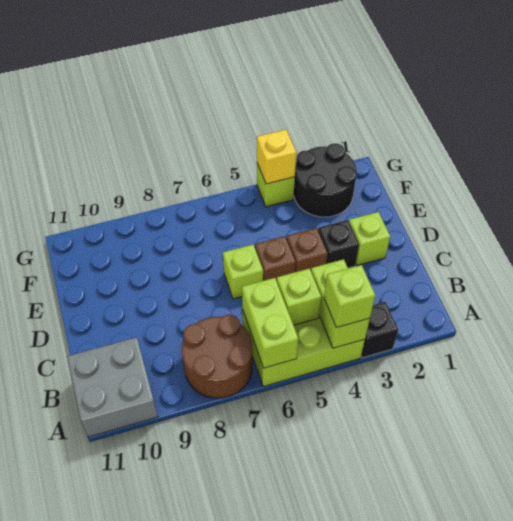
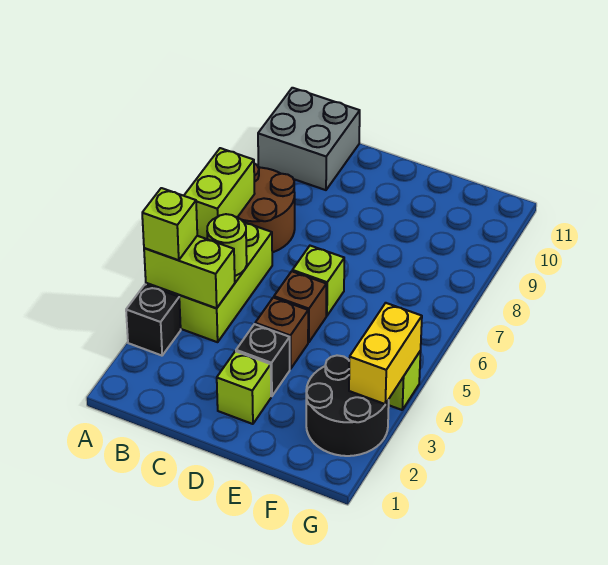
lime 1x2 brick [242,278,298,368] -> lime 1x2 brick turned to [184,148,255,239]
lime 1x1 brick [277,268,322,325] -> lime 1x1 round brick [207,214,247,276]
yellow 1x1 brick [257,130,296,184] -> yellow 1x2 brick [349,303,422,404]

